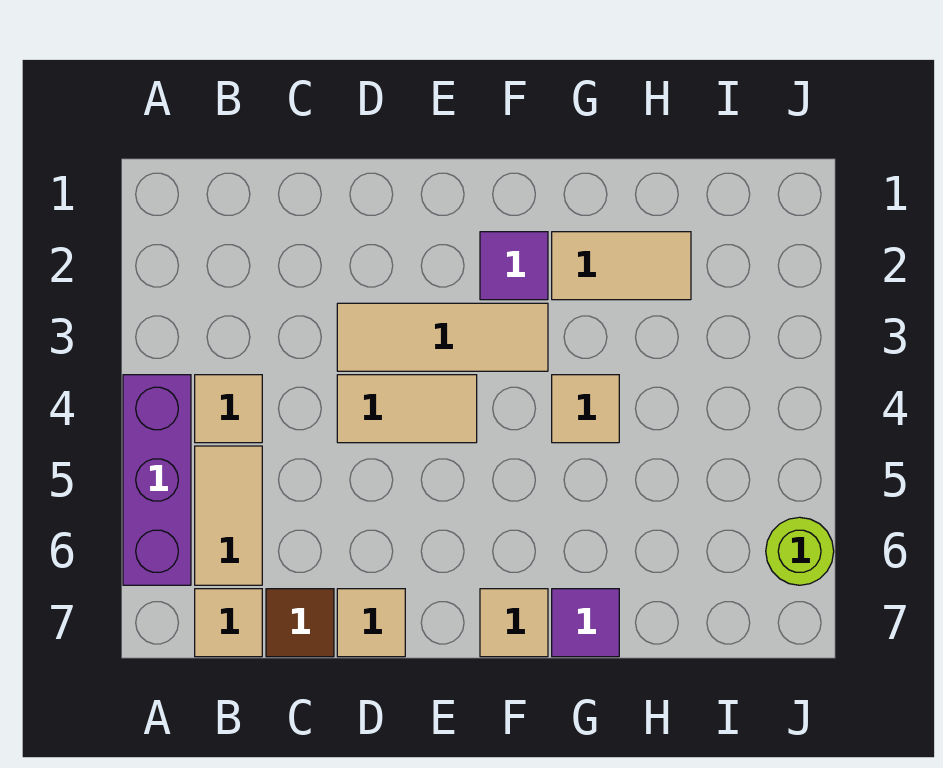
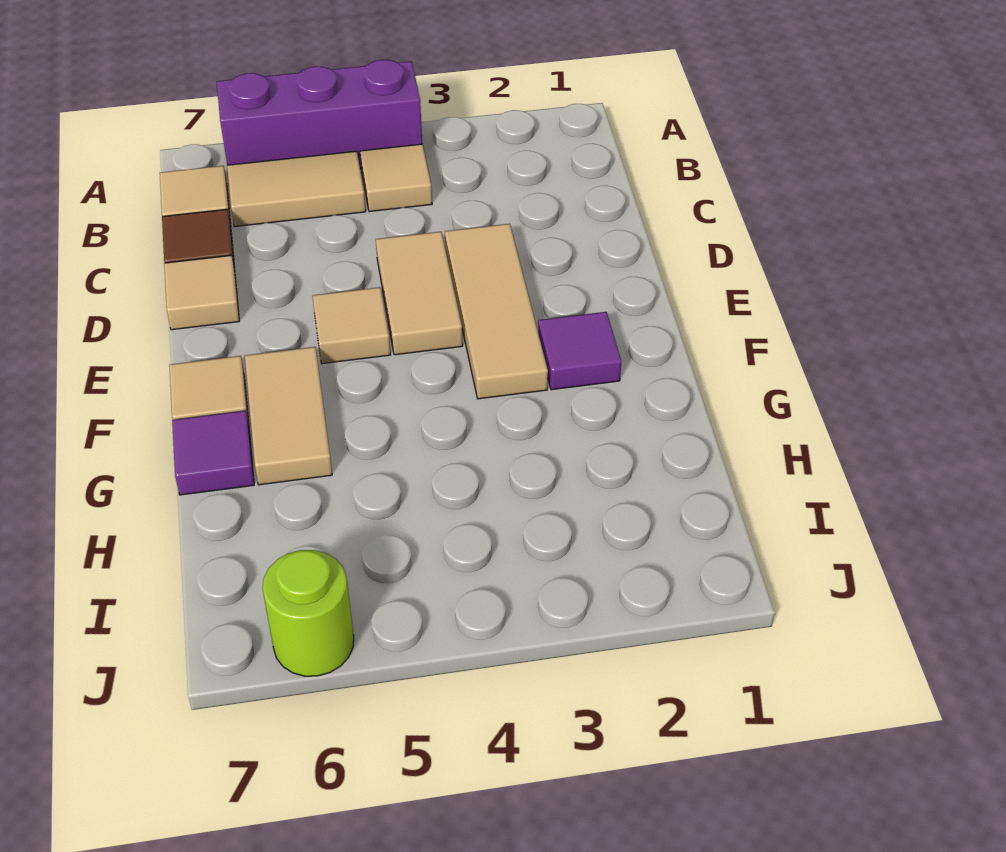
tan 1x2 tile [552,232,691,300] -> tan 1x2 tile moved to [245,347,332,485]
tan 1x1 tile [552,375,619,443] -> tan 1x1 tile moved to [312,287,390,364]

